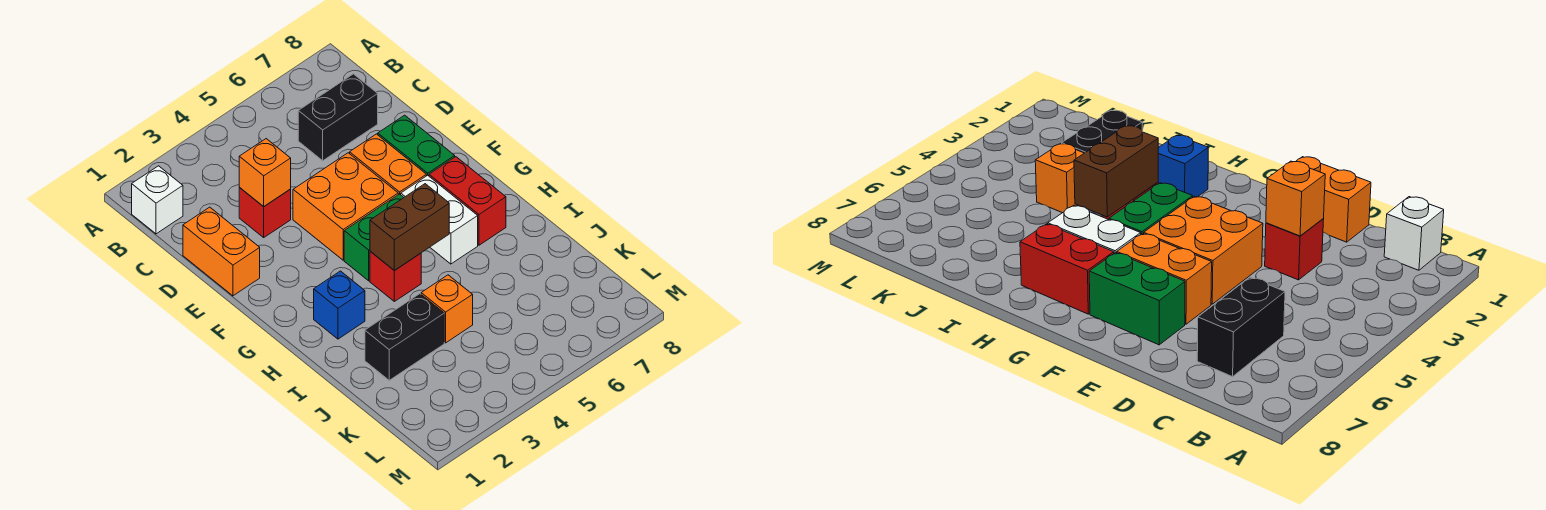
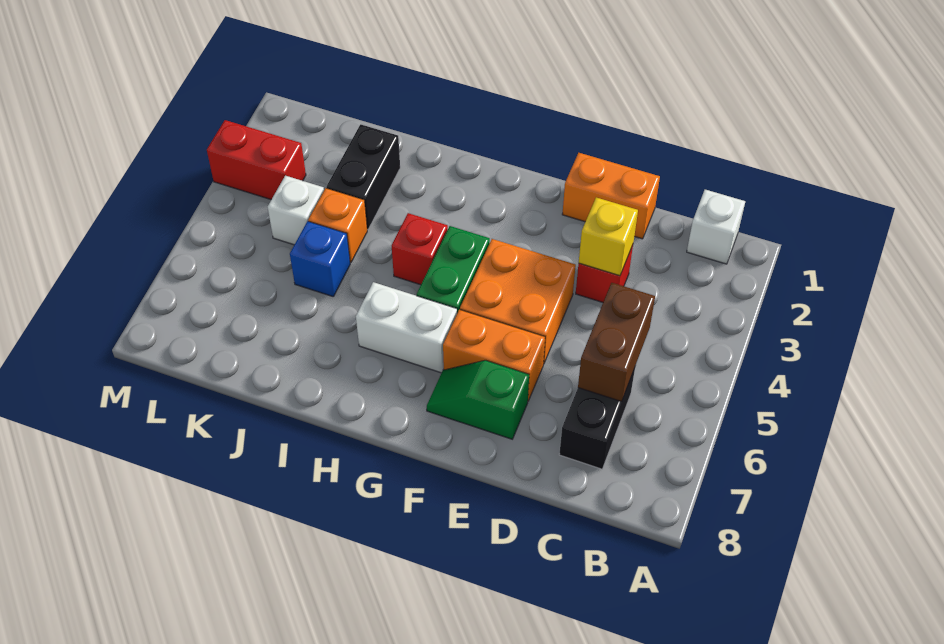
orange 1x1 brick [239,139,291,207] -> yellow 1x1 brick [579,197,638,276]
green 1x2 brick [378,115,455,176] -> green 1x2 slope [427,360,529,439]
red 1x2 brick [429,157,506,245] -> red 1x2 brick moved to [207,120,306,200]
blue 1x1 brick [314,271,365,339] -> blue 1x1 brick moved to [290,221,350,297]
brown 1x2 brick [370,184,449,271] -> brown 1x2 brick moved to [578,283,655,402]
none -> white 1x1 brick [268,176,324,245]

